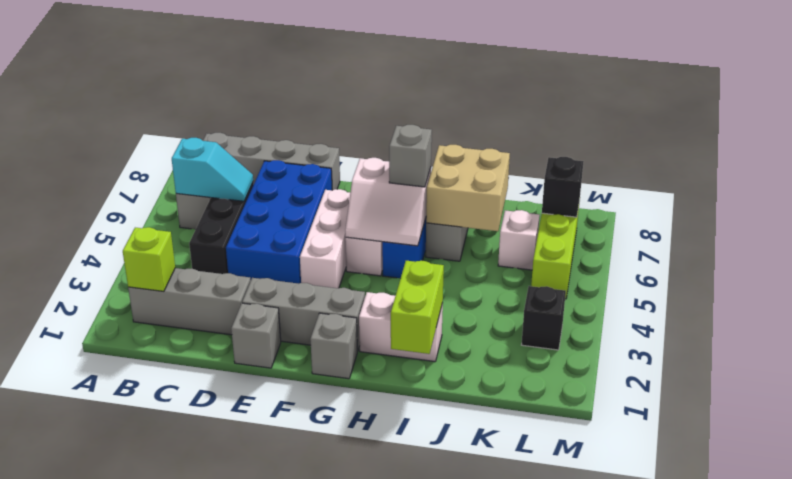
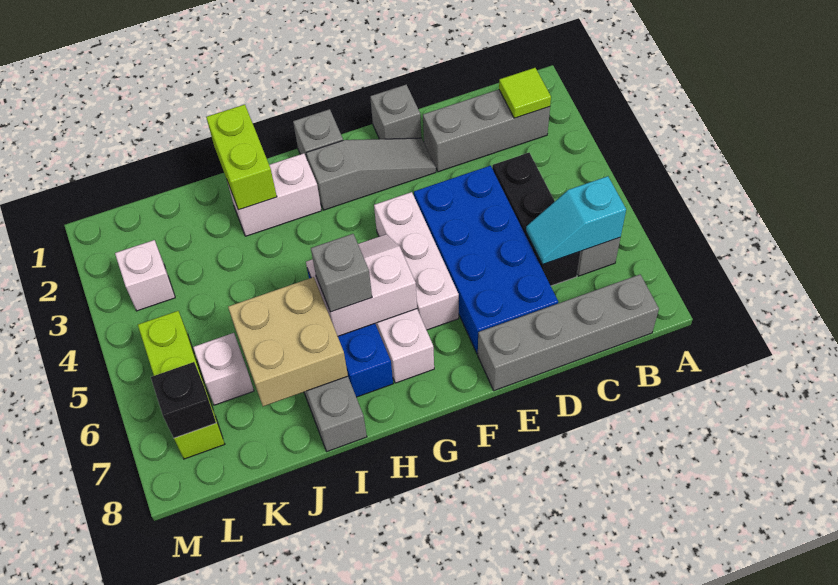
lime 1x1 brick [123,227,175,292] -> lime 1x1 tile [499,68,551,118]
grey 1x3 brick [242,278,365,351] -> grey 1x3 slope [306,138,436,210]
black 1x1 brick [522,286,566,350] -> white 1x1 brick [115,240,175,311]

